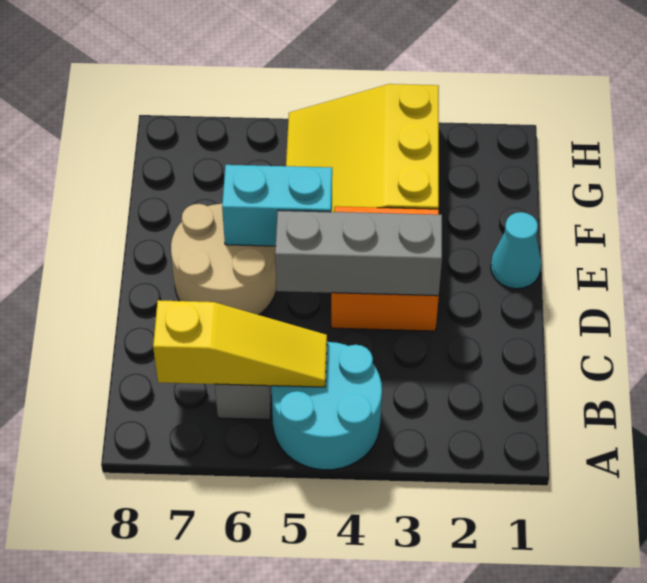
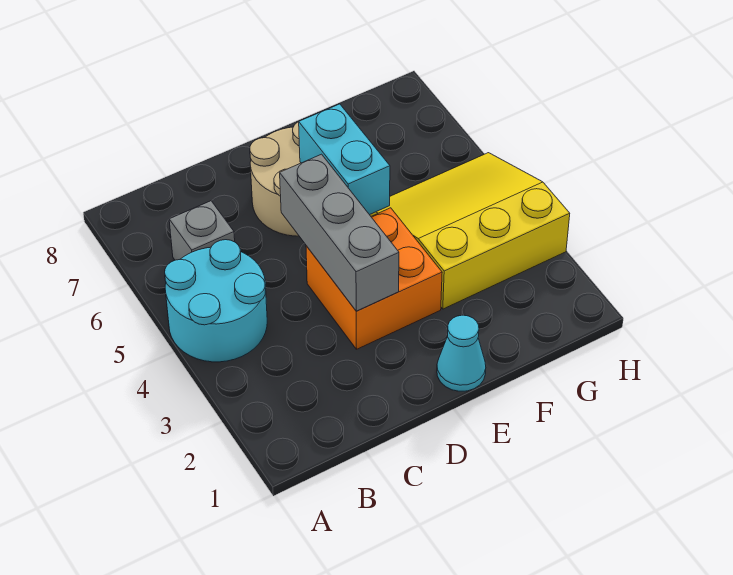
yellow 1x3 slope [153,300,327,387] -> none

